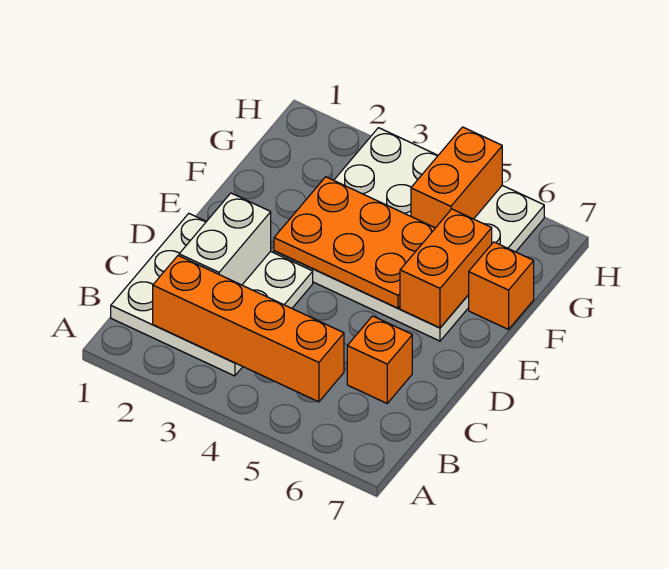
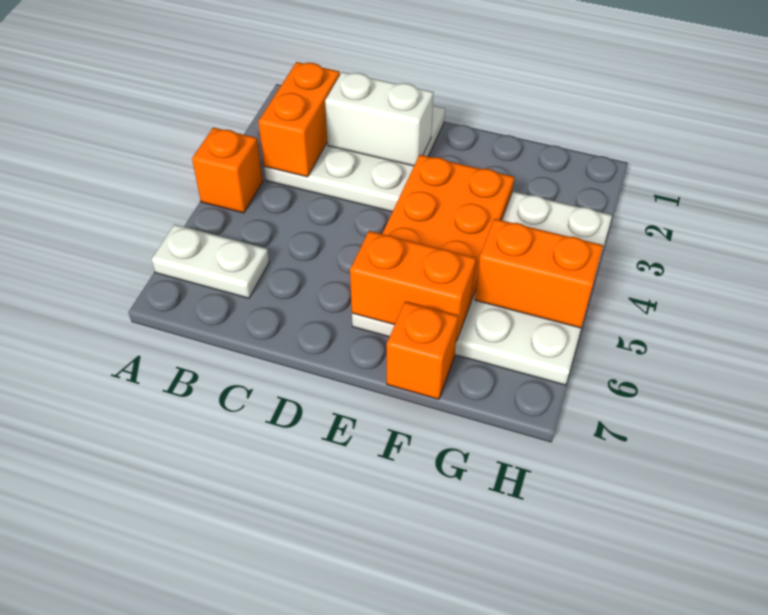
none -> white 1x2 plate [152,224,269,298]
orange 1x4 brick [153,256,344,402] -> orange 1x2 brick [258,62,340,177]
orange 1x1 brick [347,316,412,403] -> orange 1x1 brick moved to [192,127,263,213]

